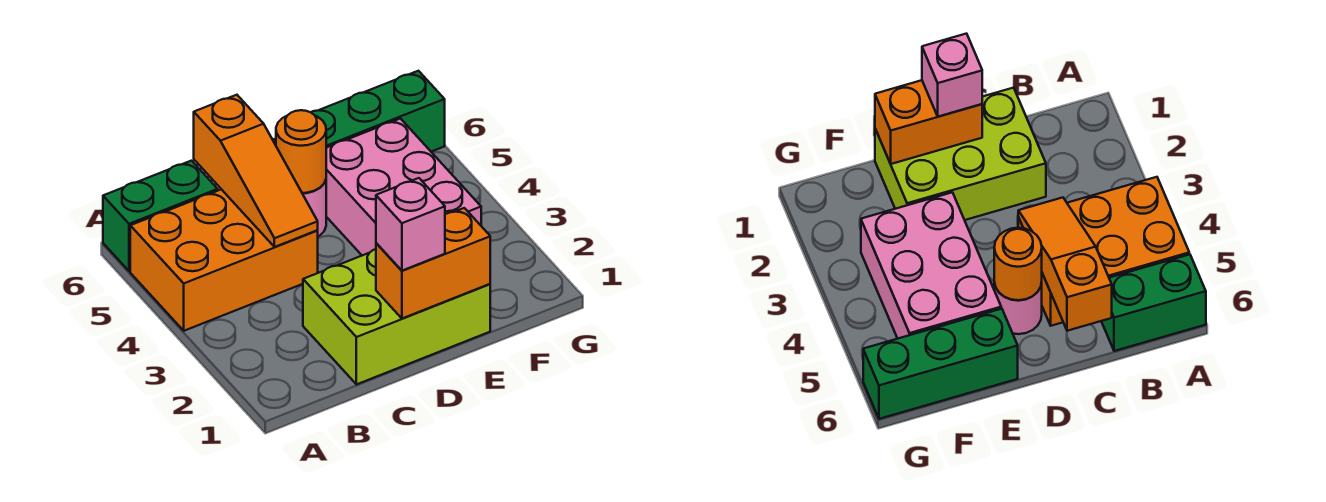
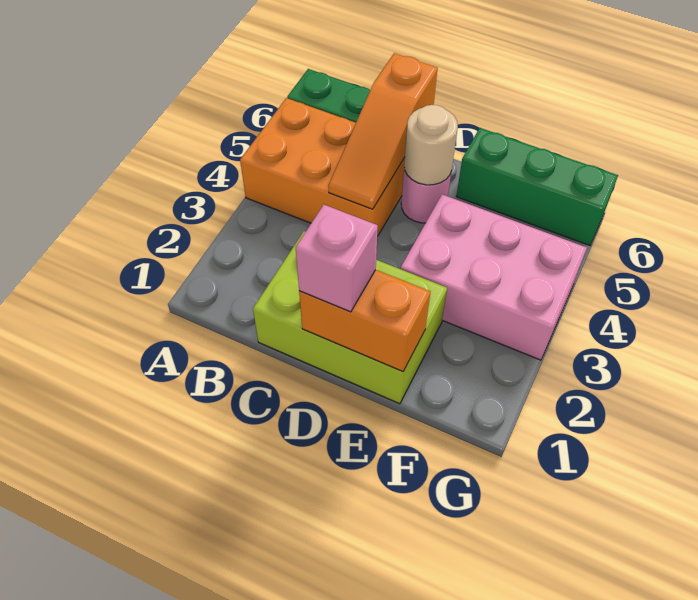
orange 1x1 round brick [276,110,326,193] -> tan 1x1 round brick [404,105,458,185]
pink 2x3 brick [326,119,481,255] -> pink 2x3 brick turned to [401,194,587,360]

